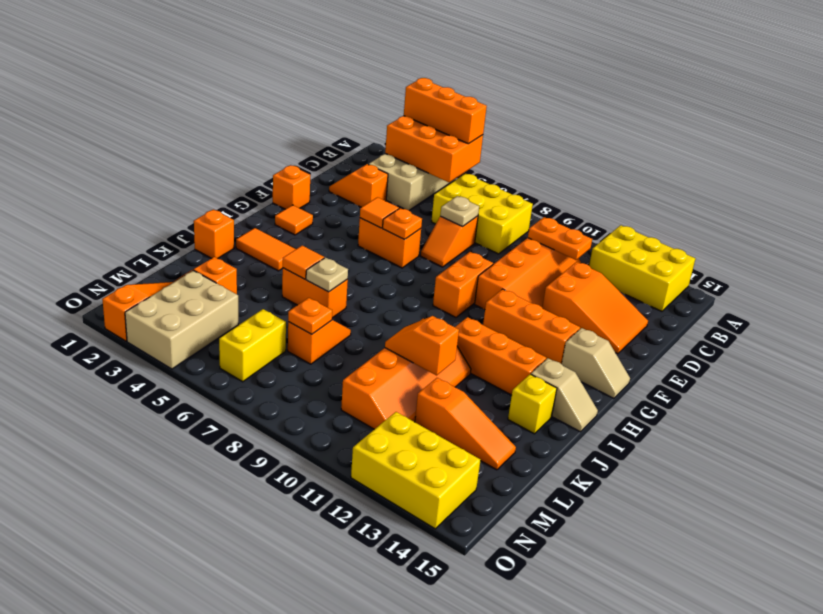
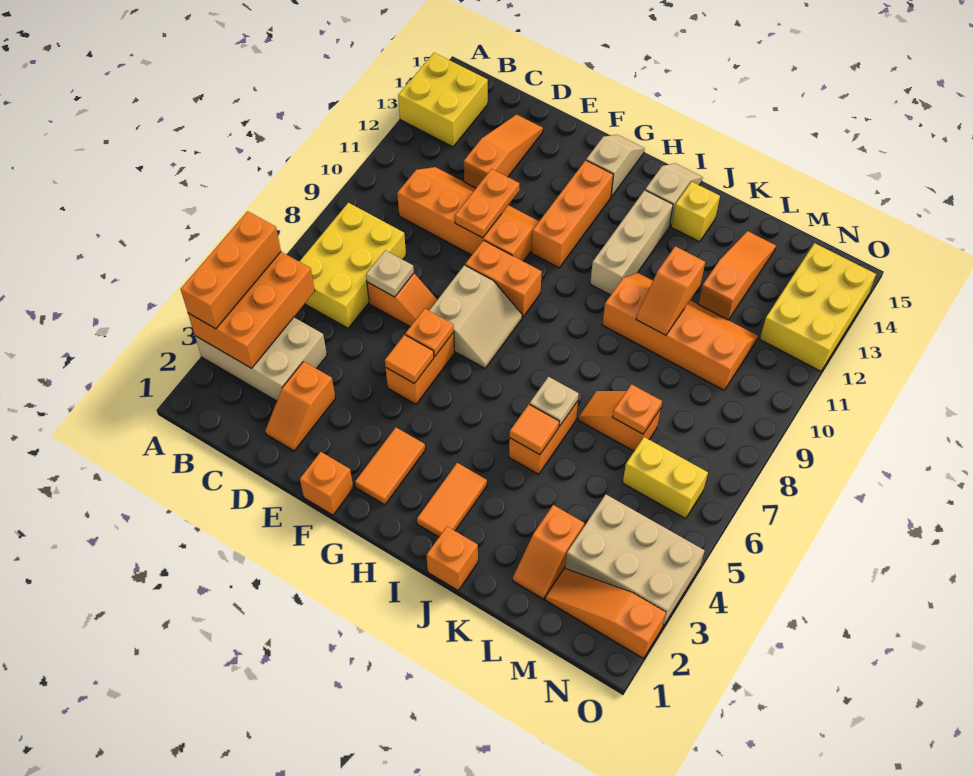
yellow 2x3 brick [589,225,695,311] -> yellow 2x2 brick [398,53,488,147]
orange 1x2 plate [528,217,592,260] -> orange 1x2 plate moved to [455,169,519,238]
orange 2x3 slope [542,262,648,354] -> orange 1x3 slope [464,115,543,188]
none -> tan 2x2 slope [429,265,522,368]
orange 1x1 tile [275,205,313,235] -> orange 1x2 tile [355,428,425,505]
orange 1x3 brick [455,317,546,395] -> tan 1x3 brick [590,190,673,295]

